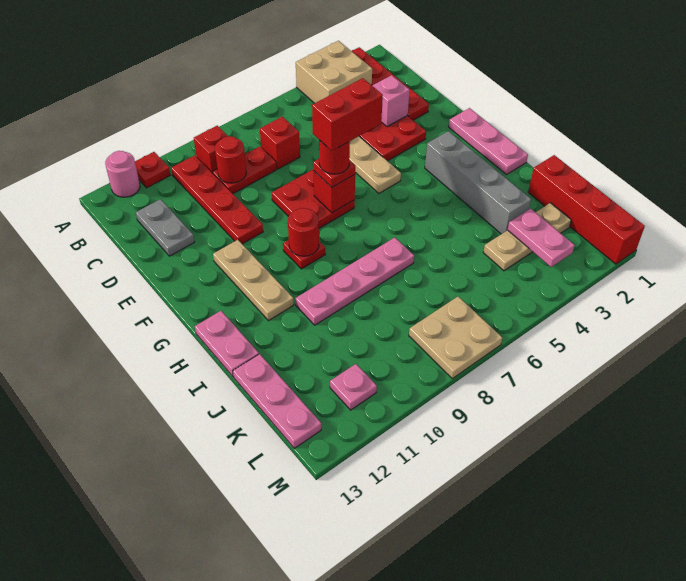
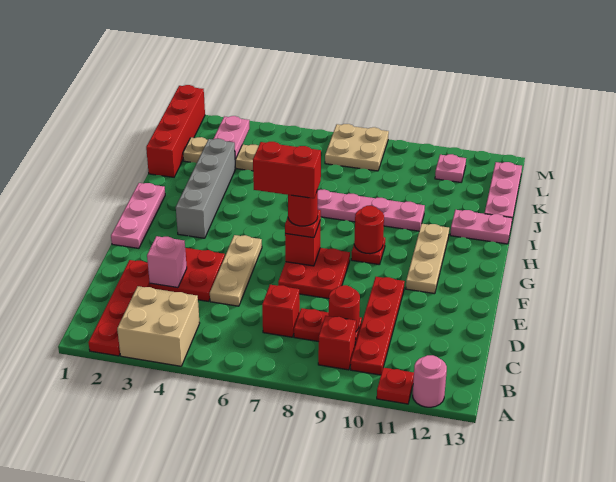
grey 1x2 plate [136,199,194,256] -> none
pink 1x2 plate [195,311,259,377] -> pink 1x2 plate turned to [450,210,512,244]

